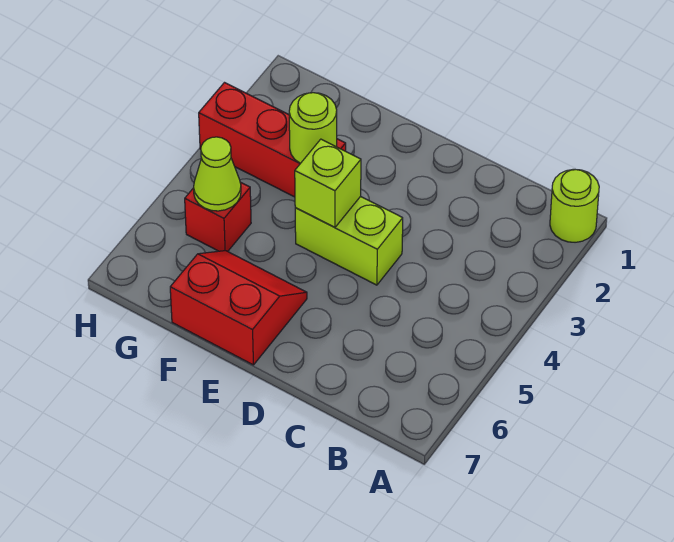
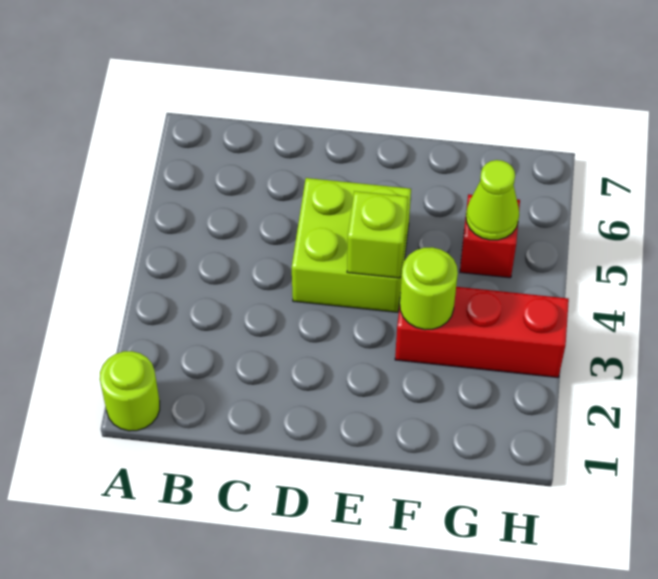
lime 1x2 brick [295,196,403,285] -> lime 2x2 brick [292,178,411,312]
red 2x2 slope [170,251,307,365] -> none

